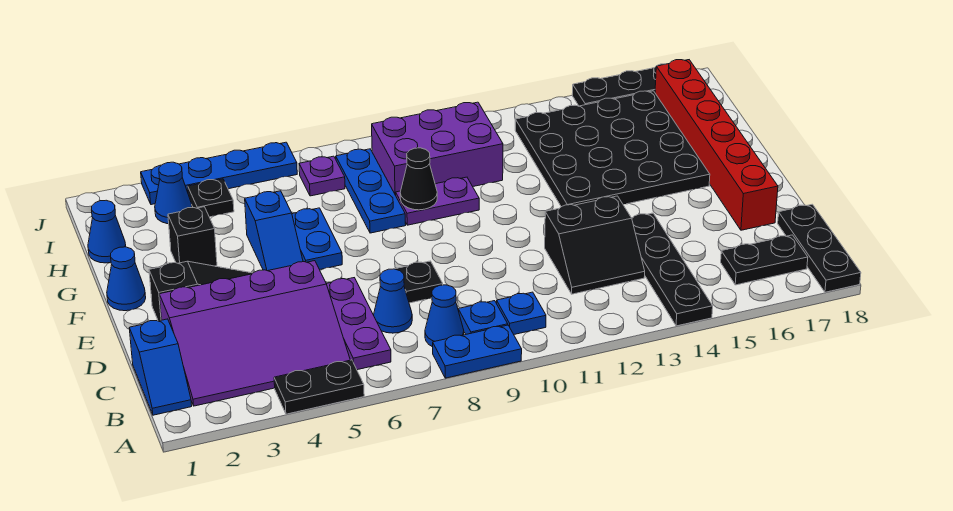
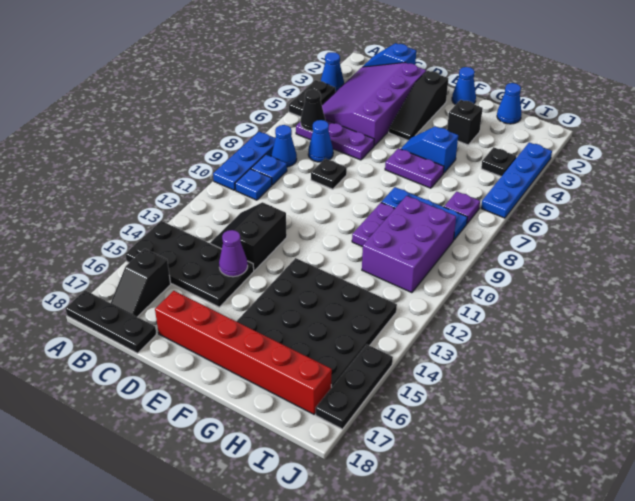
blue 1x2 plate [433,325,522,378] -> blue 1x3 plate [213,132,275,190]
black 1x4 plate [632,213,713,326] -> black 2x4 plate [125,221,254,307]
black 1x2 plate [721,235,808,285] -> black 1x2 slope [111,249,171,317]
none -> purple 1x1 cone [219,230,248,277]
blue 1x2 plate [292,208,342,270] -> purple 1x2 plate [385,148,444,188]
black 1x1 cone [400,148,437,210] -> black 1x1 cone moved to [301,89,325,131]
blue 1x1 cone [155,162,192,224] -> blue 1x1 cone moved to [321,52,344,92]

